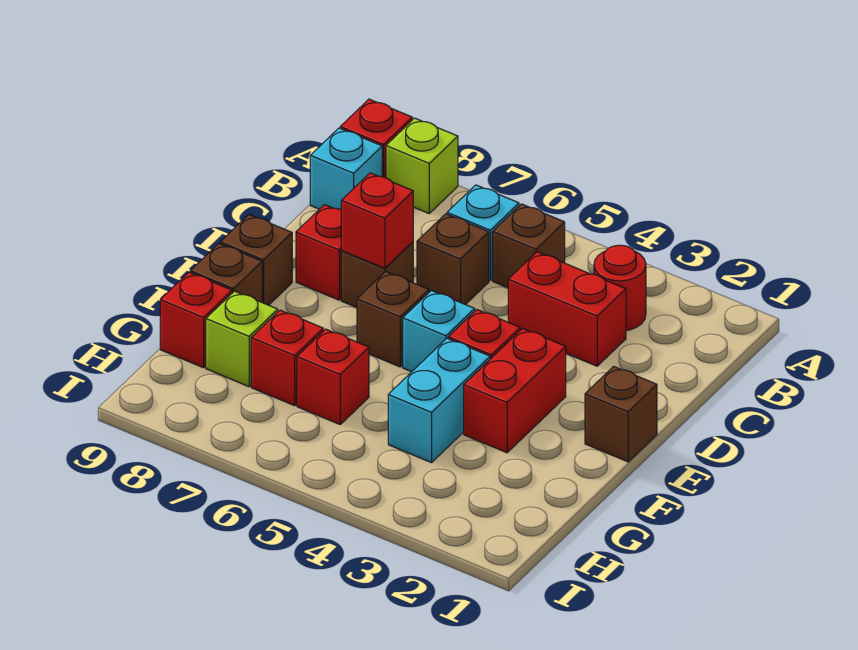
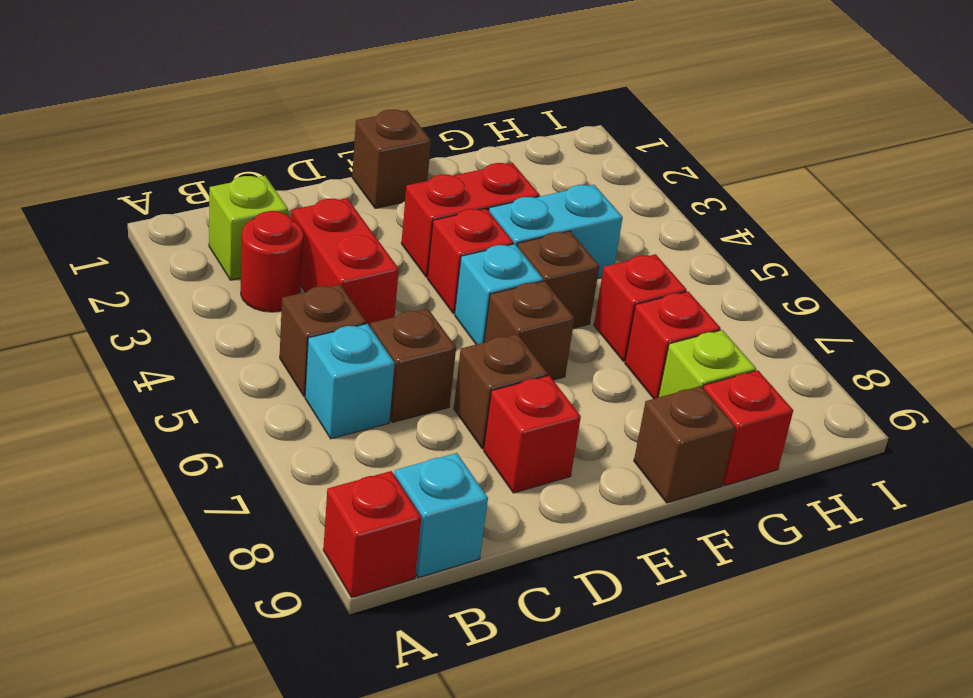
lime 1x1 brick [386,118,458,213] -> lime 1x1 brick moved to [209,176,288,280]
red 1x1 brick [341,173,413,268] -> none
brown 1x1 brick [220,215,292,305] -> brown 1x1 brick moved to [517,231,599,328]

